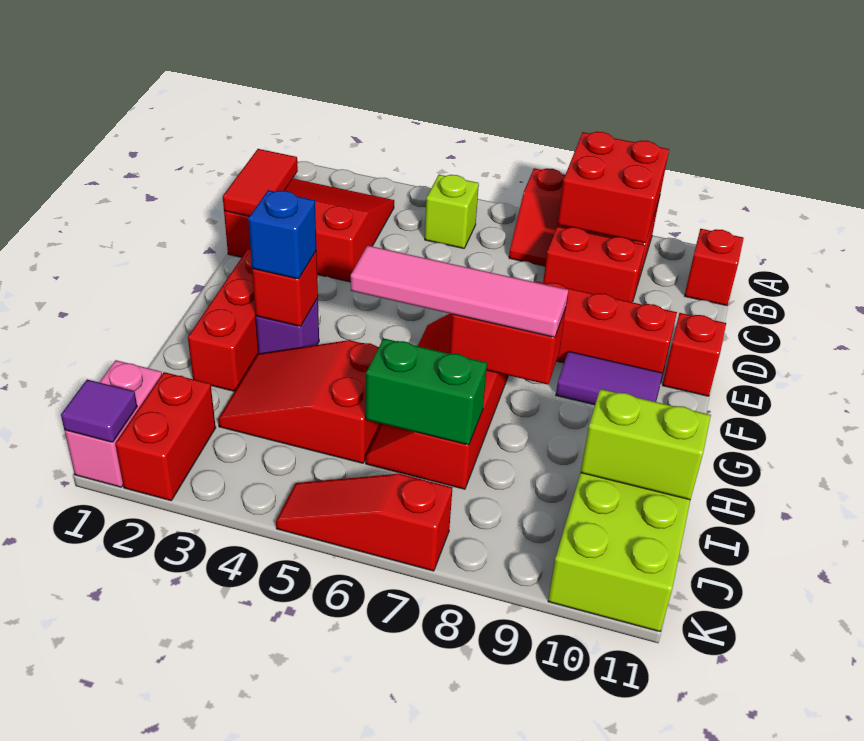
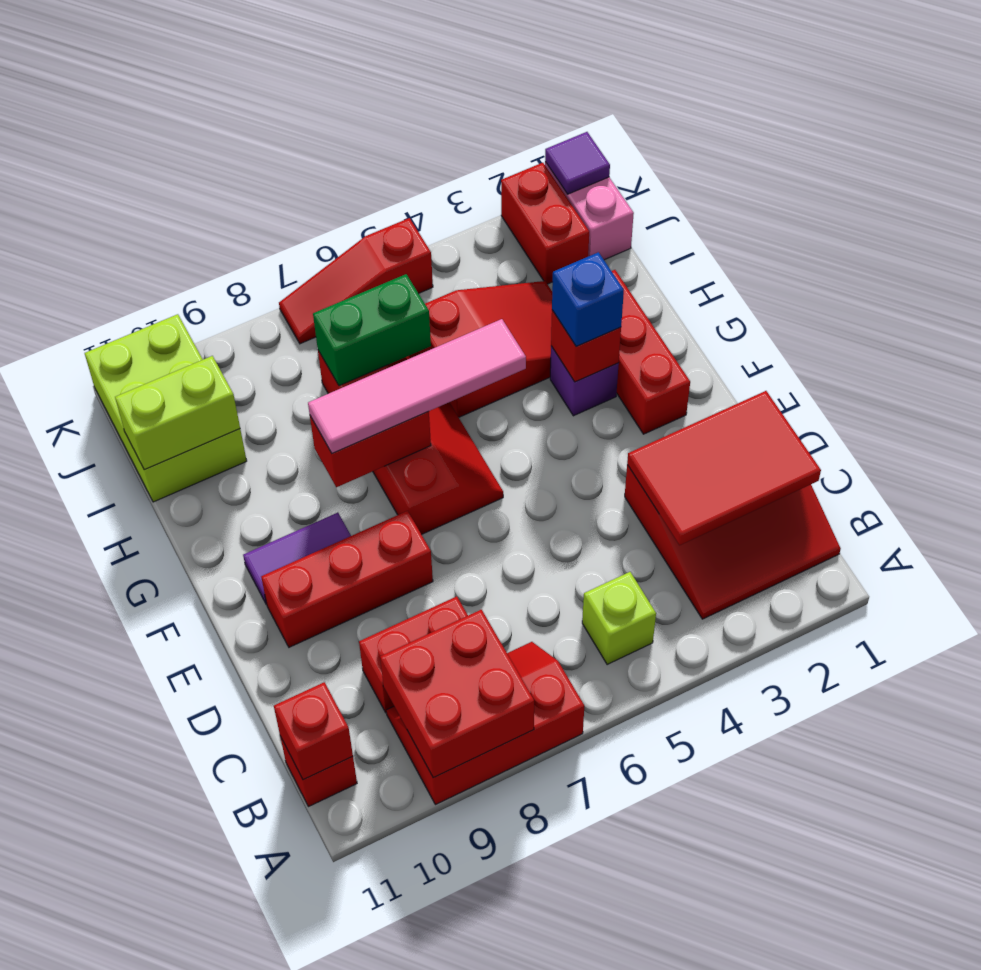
red 1x2 tile [223,149,298,216] -> red 2x3 tile [627,391,821,545]
red 1x1 brick [662,313,726,396] -> red 1x1 brick moved to [274,682,353,780]
red 1x3 slope [276,474,452,571] -> red 1x3 slope turned to [279,218,433,344]

